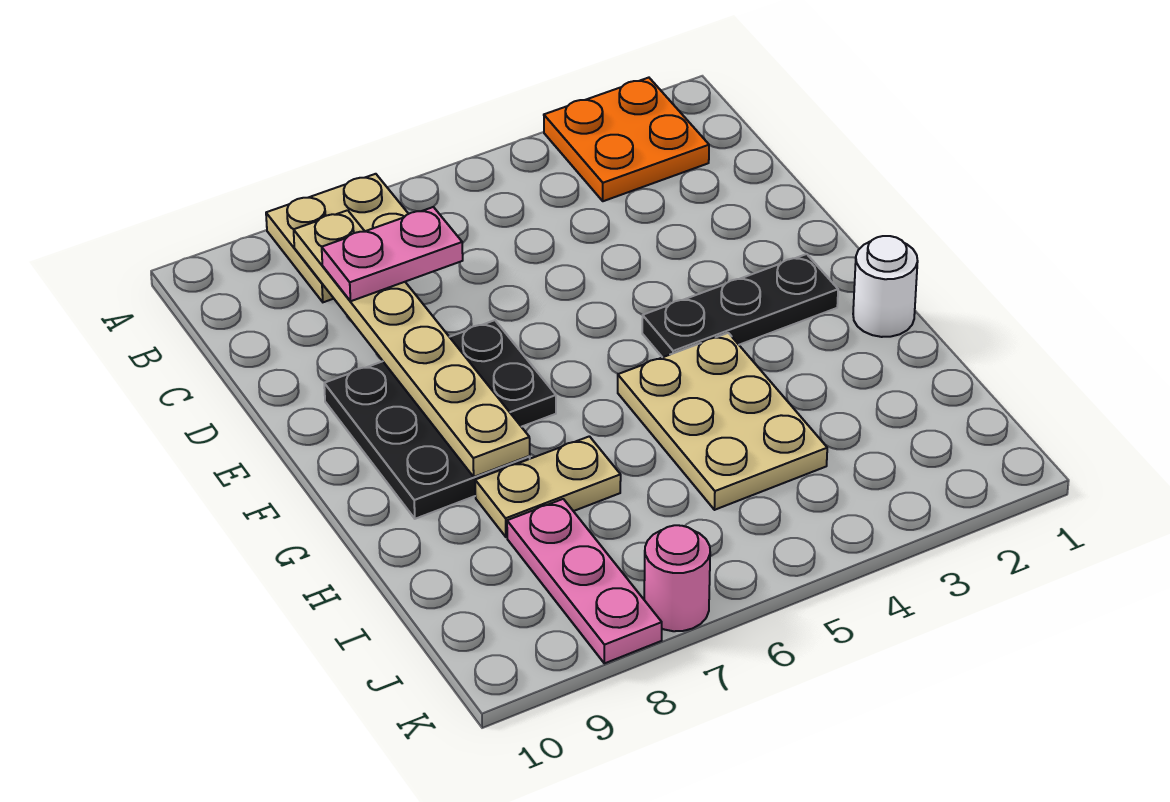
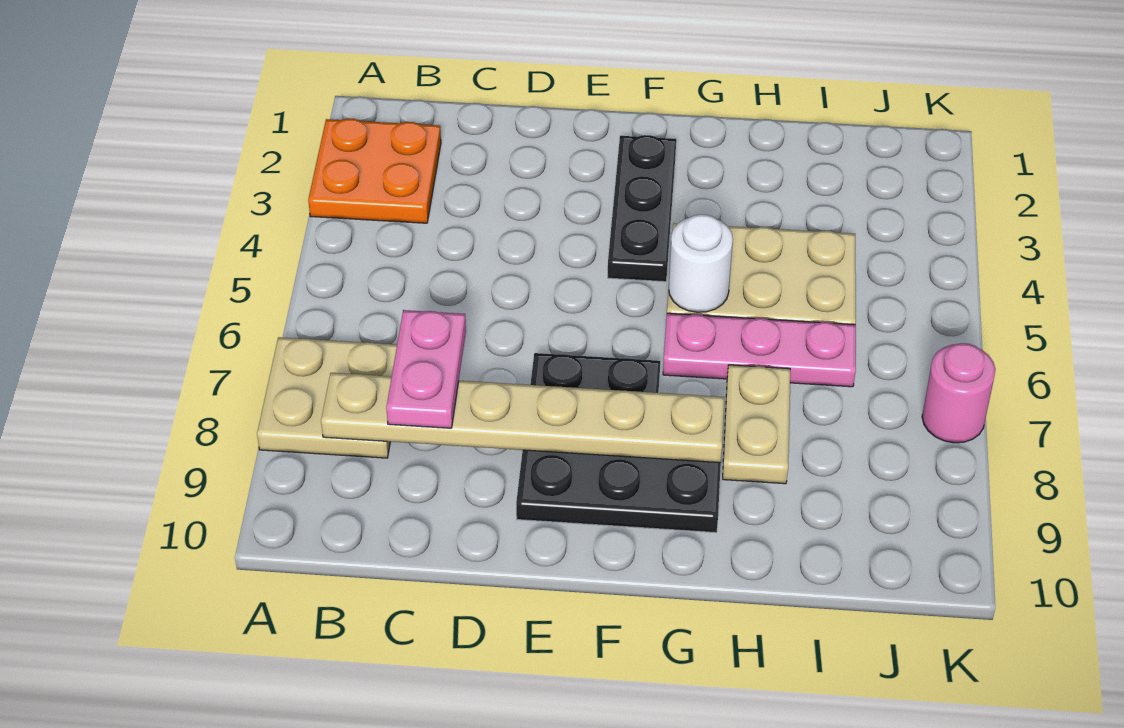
white 1x1 round brick [853,236,918,337] -> white 1x1 round brick moved to [669,214,733,312]
pink 1x3 plate [507,499,662,663] -> pink 1x3 plate moved to [663,313,856,387]

